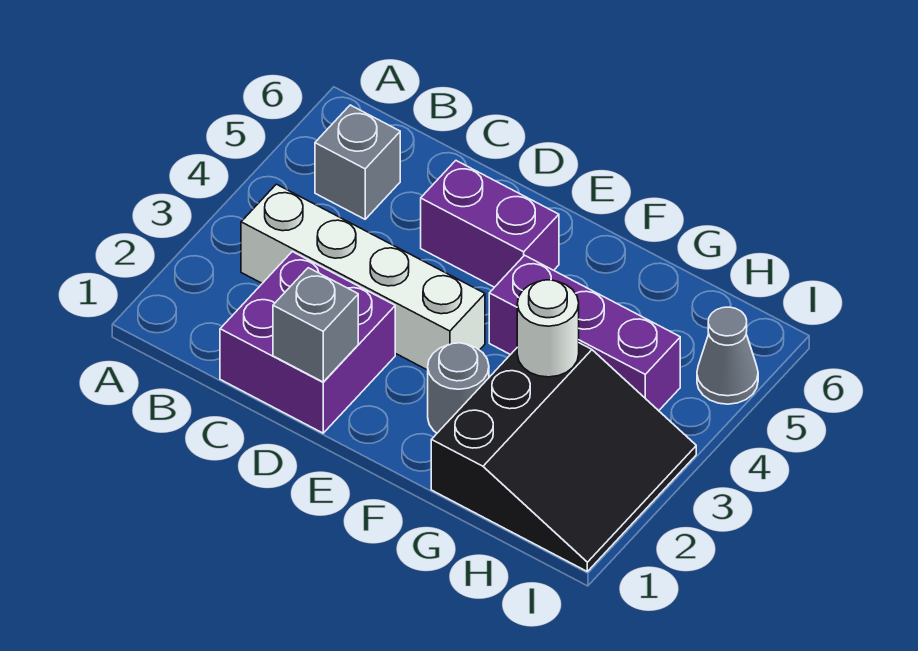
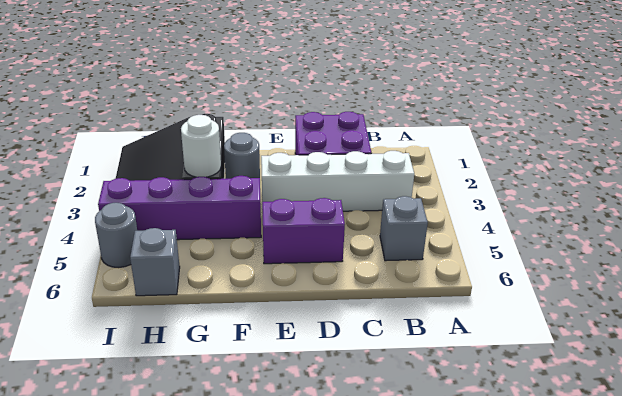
grey 1x1 brick [273,268,358,382] -> grey 1x1 brick moved to [130,228,180,296]
purple 1x3 brick [489,255,680,411] -> purple 1x4 brick [98,176,261,240]
grey 1x1 cone [697,307,758,404] -> grey 1x1 round brick [95,203,137,268]

